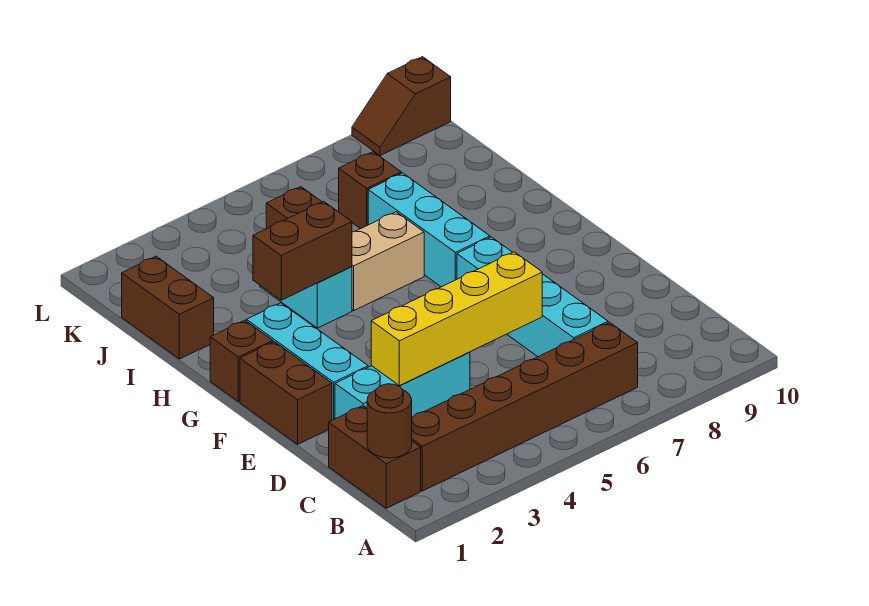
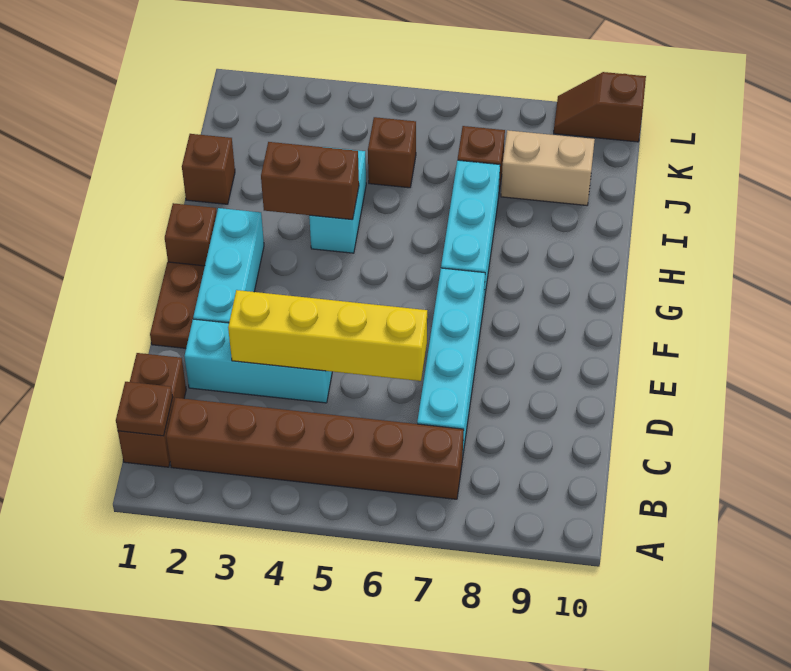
brown 1x1 round brick [367,384,412,458] -> brown 1x1 plate [116,382,173,436]
brown 1x2 brick [240,342,332,444] -> brown 1x2 plate [150,262,205,348]
tan 1x2 brick [352,212,424,311] -> tan 1x2 brick moved to [501,130,595,205]
brown 1x2 brick [122,256,214,359] -> brown 1x1 brick [182,134,235,204]

